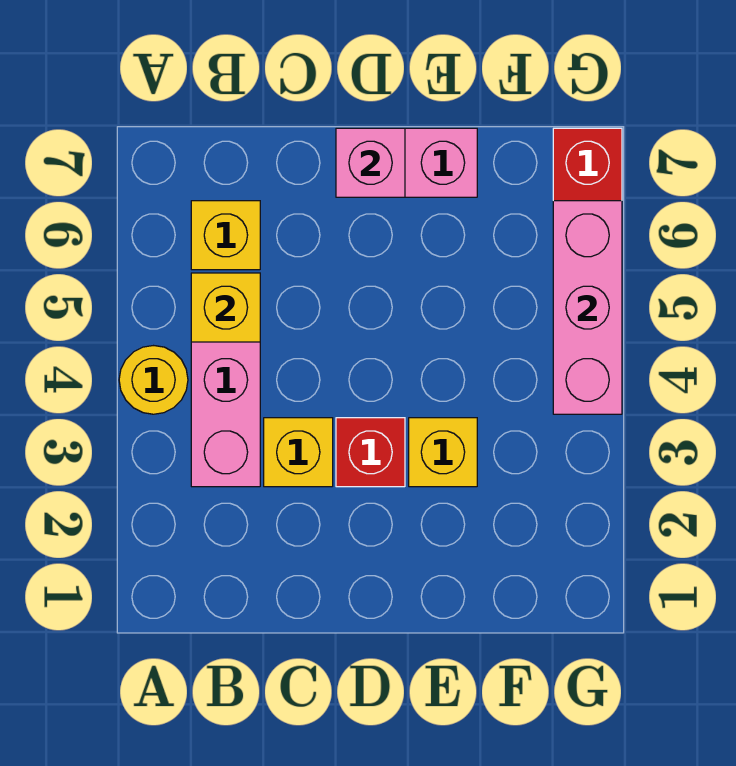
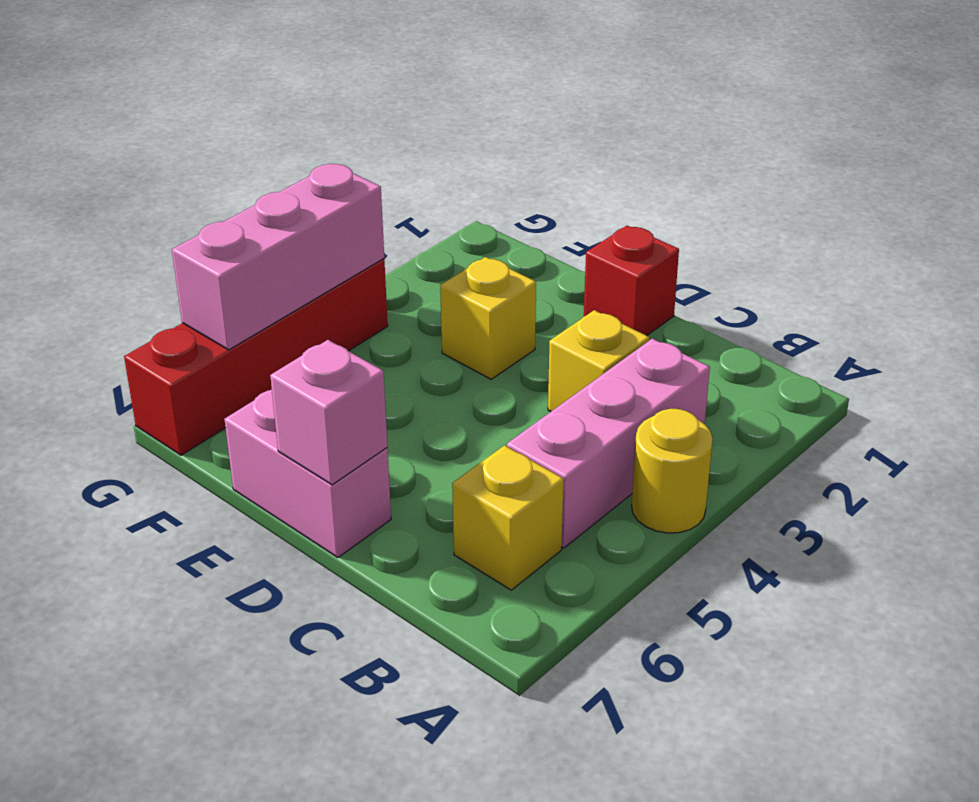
yellow 1x1 brick [191,273,260,342] -> none
red 1x1 brick [336,418,405,487] -> red 1x1 brick moved to [584,226,679,336]

